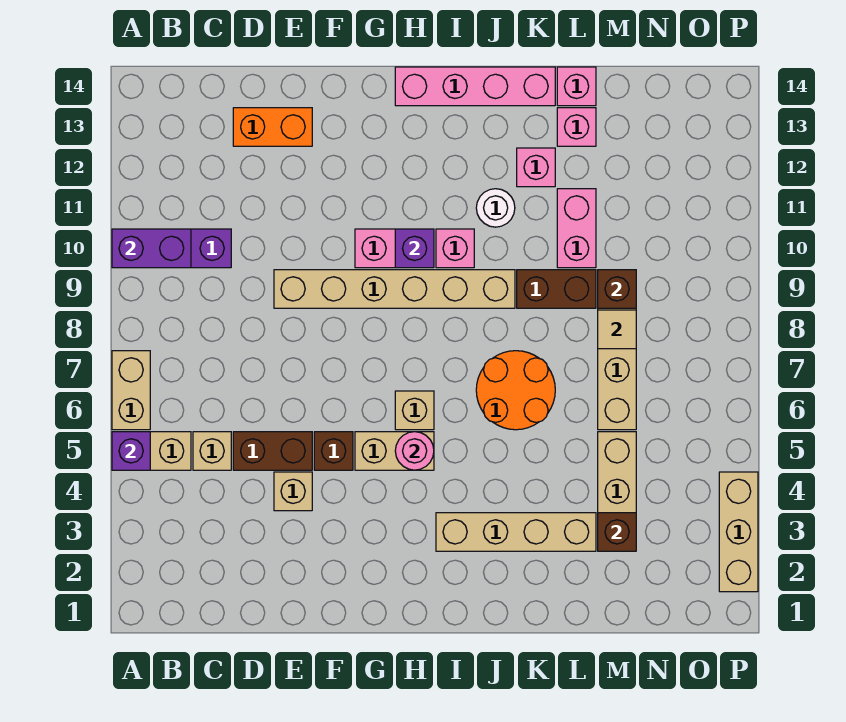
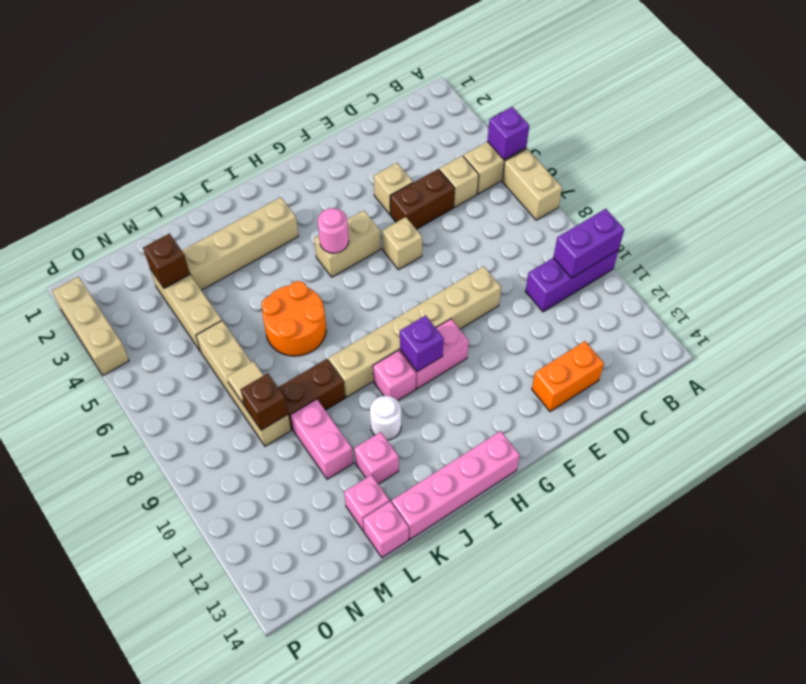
brown 1x1 brick [314,432,353,470] -> none
tan 1x1 brick [395,391,434,430] -> tan 1x1 brick moved to [382,217,422,270]

